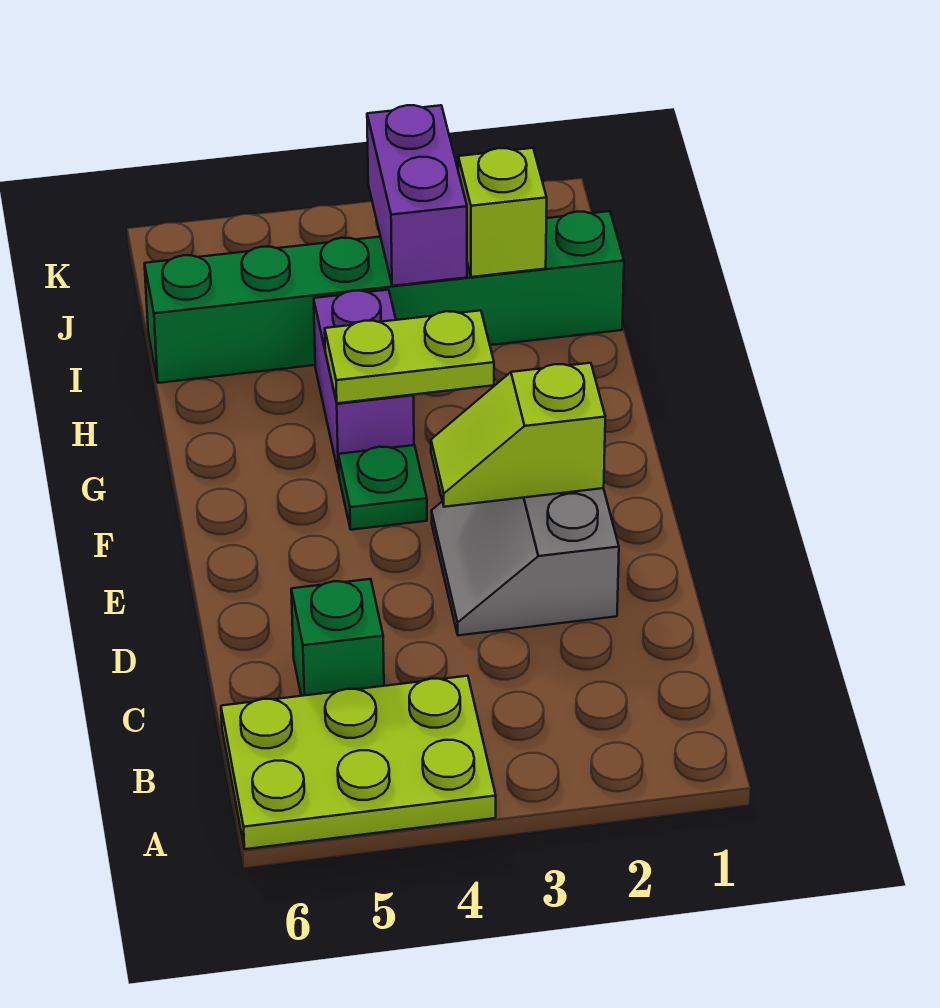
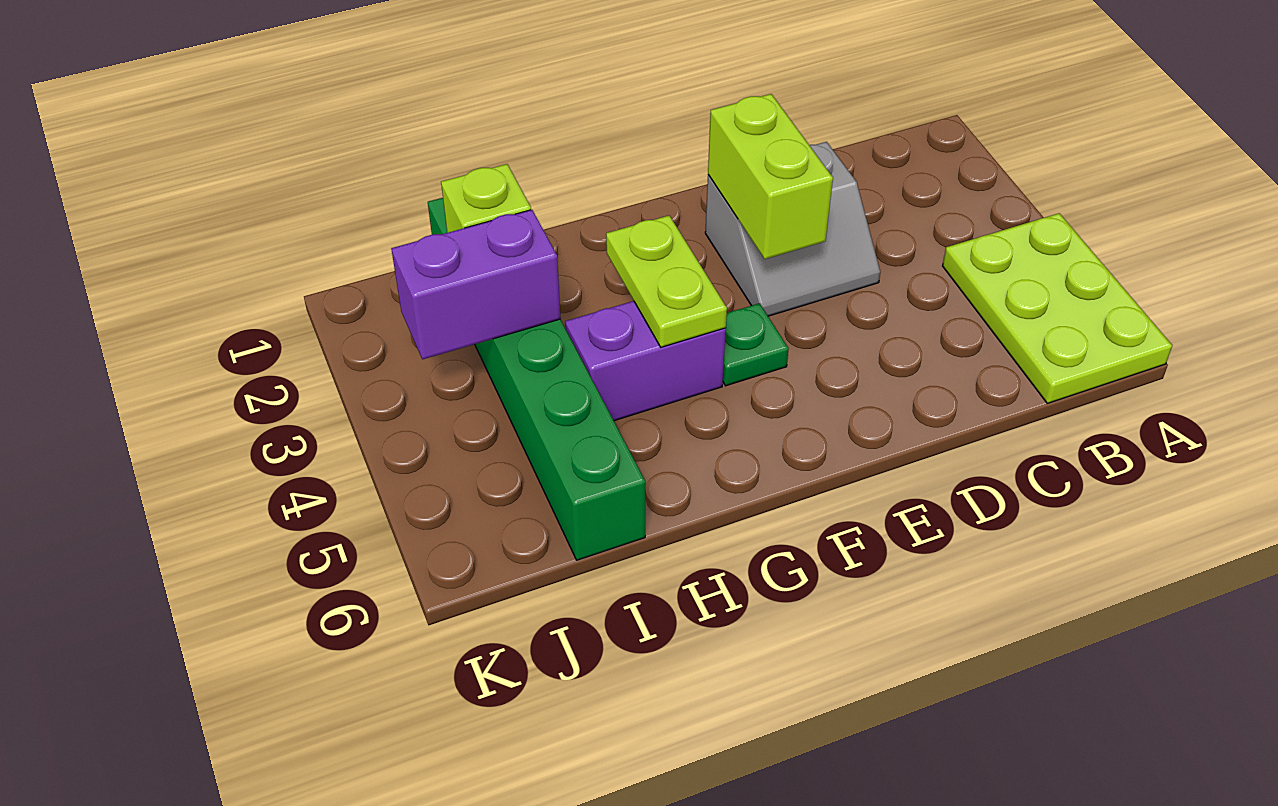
green 1x1 brick [291,579,384,696] -> none
lime 1x2 slope [431,363,605,507] -> lime 1x2 brick [708,94,833,259]

